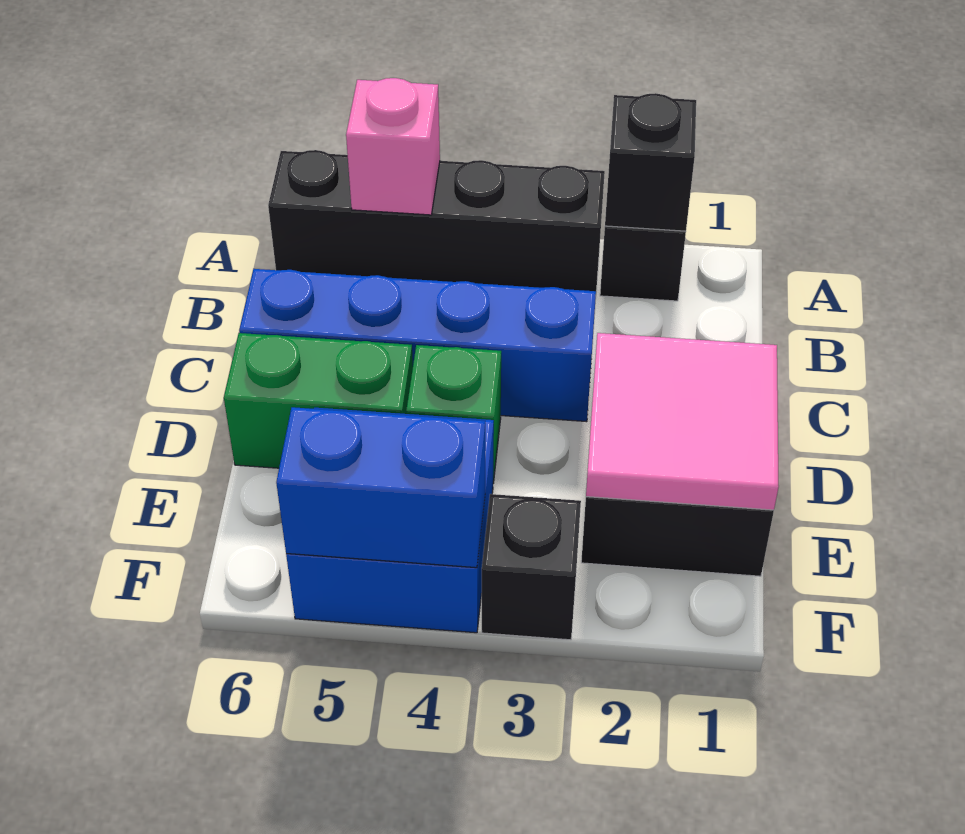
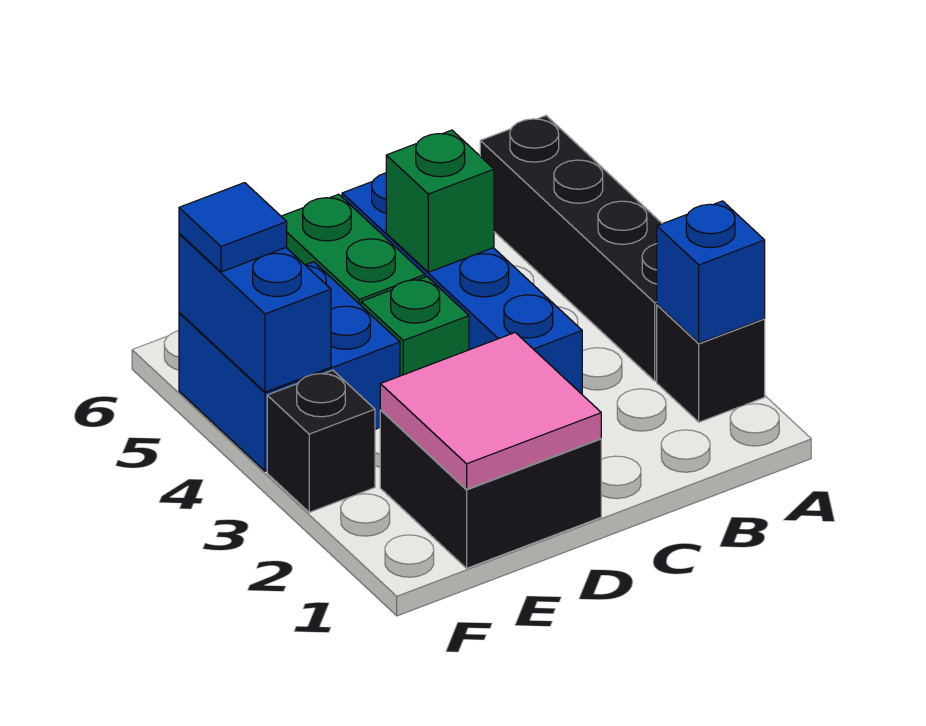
black 1x1 brick [605,93,696,231] -> blue 1x1 brick [657,201,765,343]
pink 1x1 brick [346,78,440,215] -> none
none -> green 1x1 brick [386,130,494,272]
none -> blue 1x1 tile [179,183,287,272]

